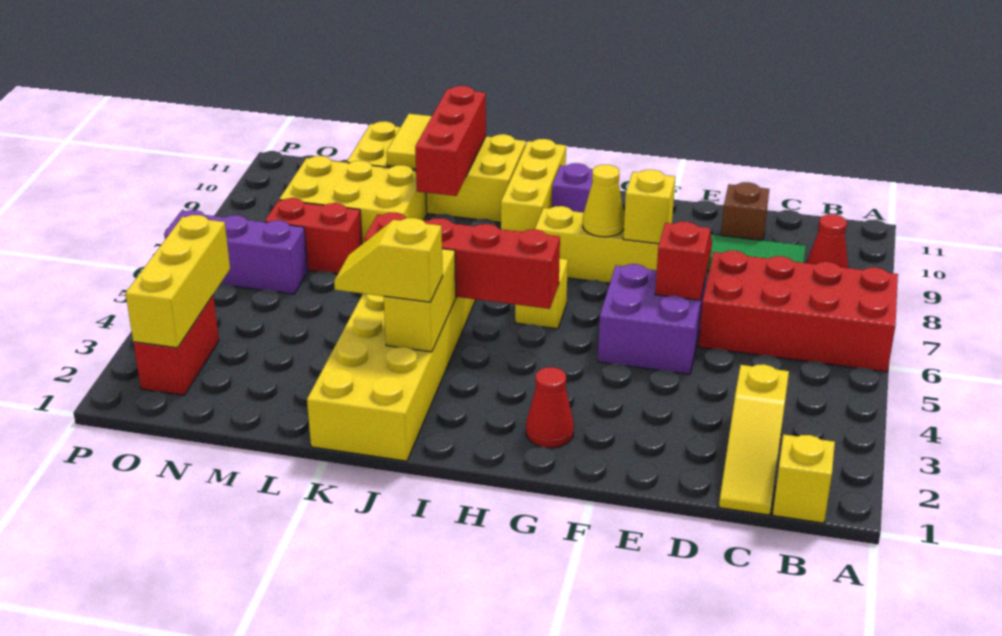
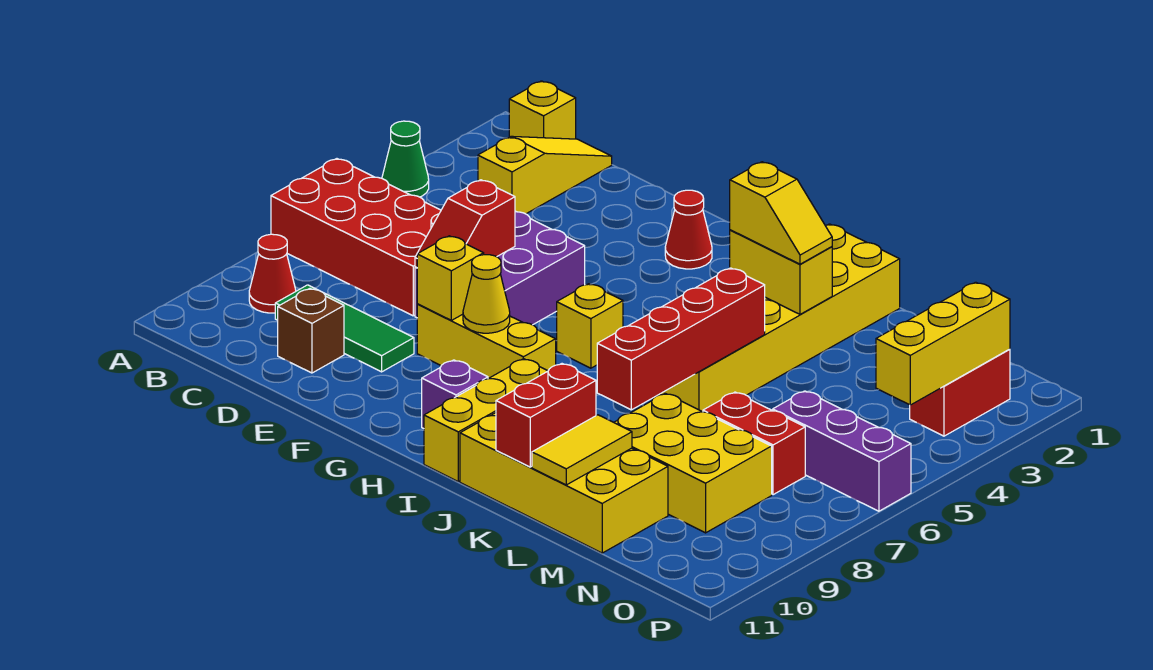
none -> green 1x1 cone [382,121,429,197]
purple 2x2 brick [598,264,706,374] -> purple 2x3 brick [415,211,585,325]
red 1x4 brick [364,213,560,309] -> red 1x4 brick turned to [597,268,765,410]
yellow 1x2 brick [384,249,456,352] -> yellow 1x2 brick turned to [730,230,832,314]
red 1x3 brick [415,86,486,196] -> red 1x2 brick [496,364,596,467]

